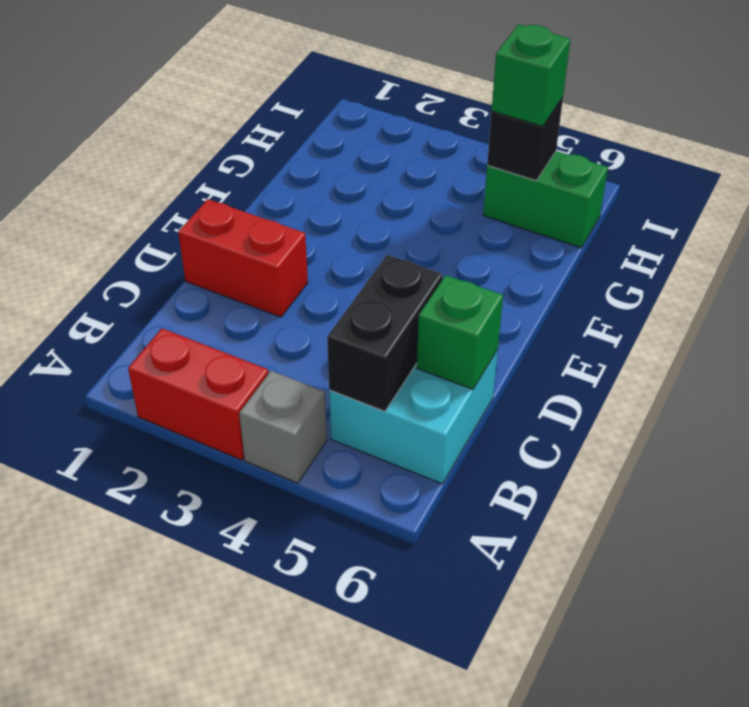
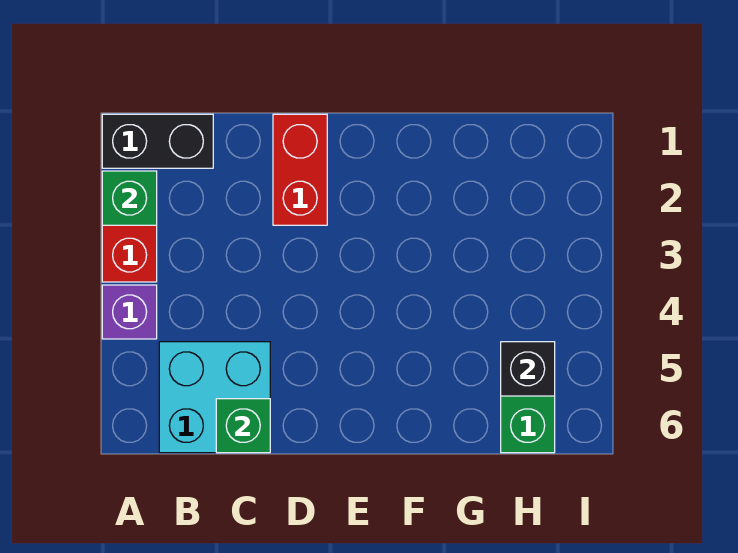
grey 1x1 brick [239,371,327,483] -> purple 1x1 brick [102,285,157,339]
black 1x2 brick [327,255,443,411] -> black 1x2 brick moved to [102,114,213,168]
green 1x1 brick [492,24,570,126] -> green 1x1 brick moved to [102,171,157,225]

